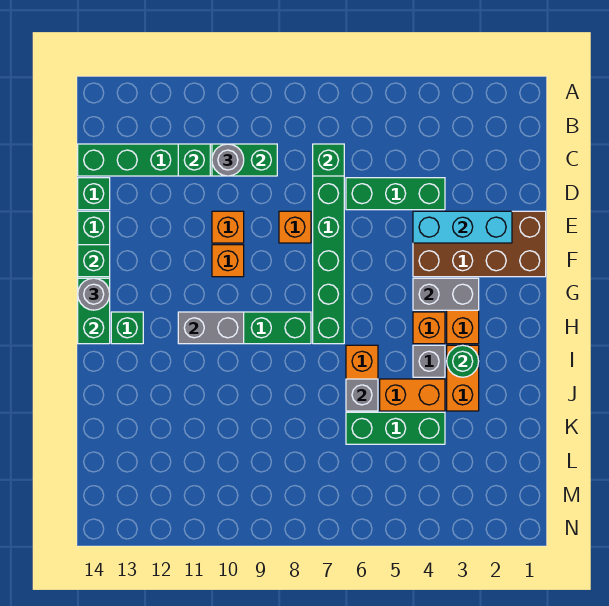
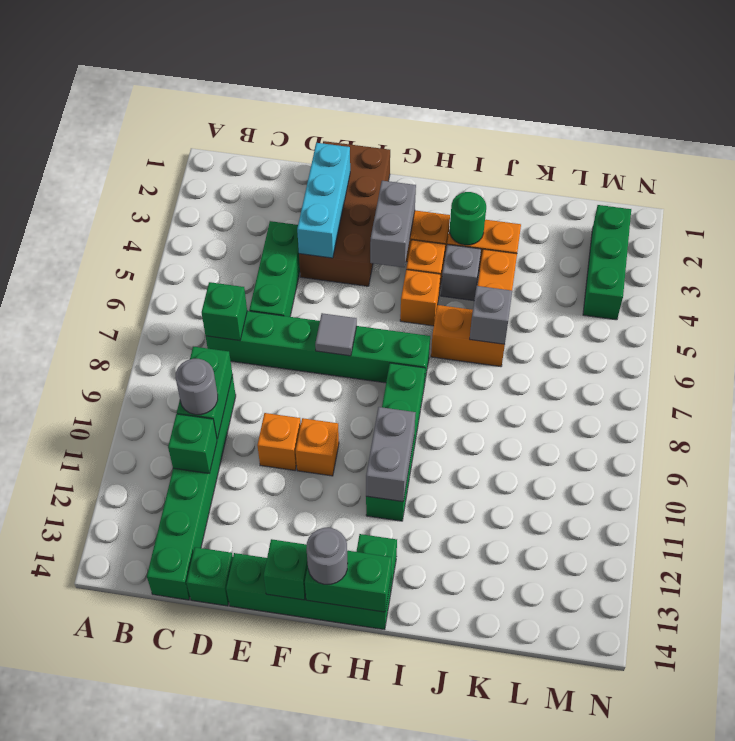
orange 1x1 brick [279,211,311,243] -> orange 1x1 brick moved to [400,270,440,326]
none -> grey 1x1 tile [315,313,357,356]
green 1x3 brick [346,412,445,444] -> green 1x3 brick moved to [583,205,631,320]

